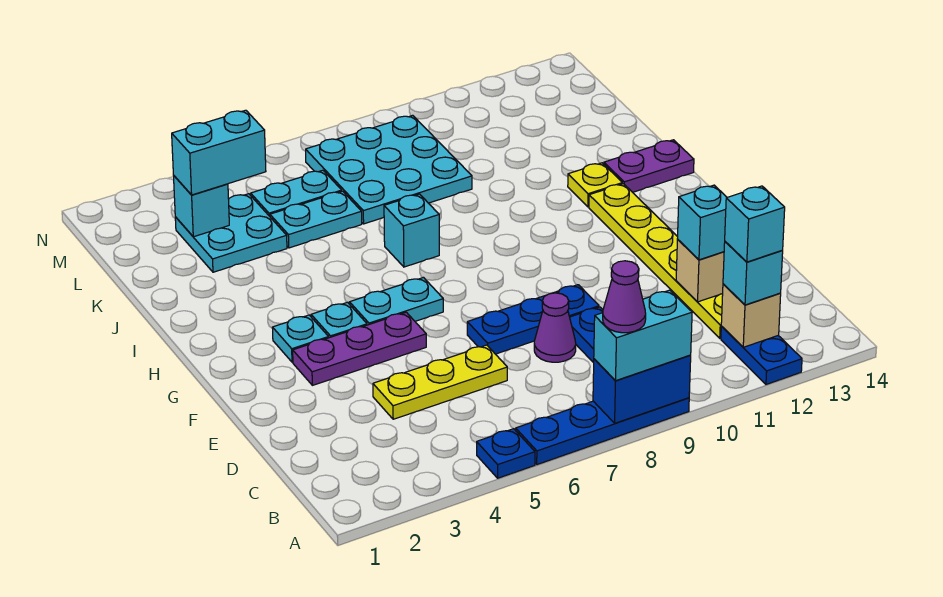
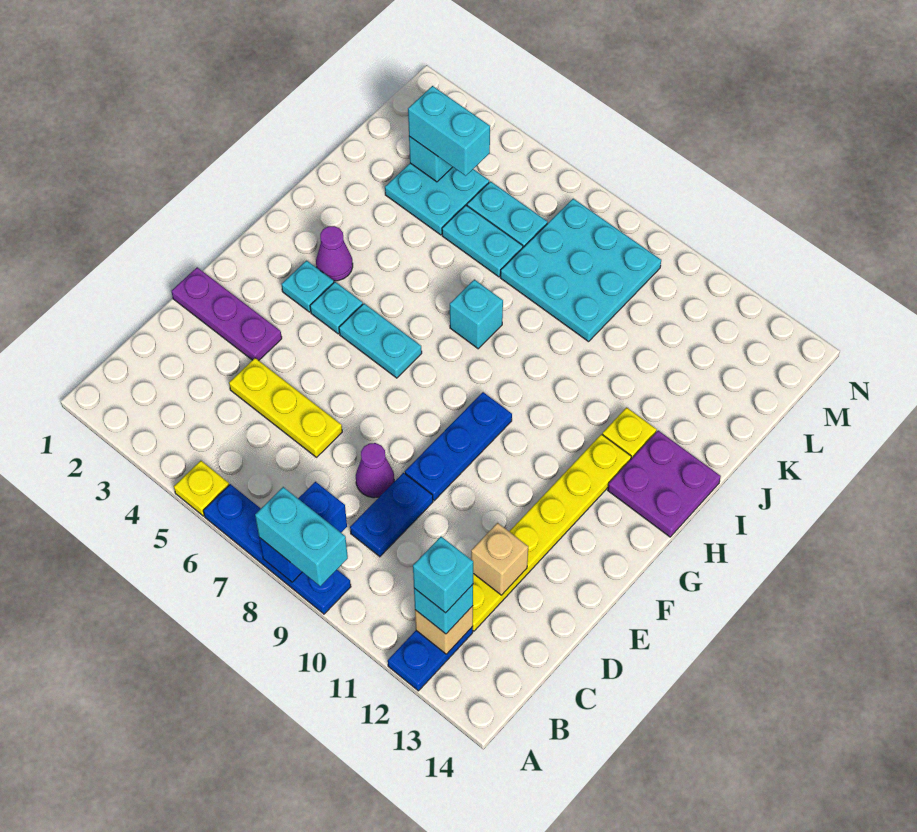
blue 1x1 plate [477,429,535,478] -> yellow 1x1 plate [174,461,229,516]
blue 1x2 brick [593,355,691,423] -> blue 1x2 brick turned to [259,482,347,582]
purple 1x1 cone [603,261,646,333] -> purple 1x1 cone moved to [316,226,353,281]
cyan 1x1 brick [677,185,727,260] -> none
blue 1x3 plate [467,285,599,354] -> blue 1x3 plate turned to [405,392,512,501]
purple 1x3 plate [293,312,426,385] -> purple 1x3 plate moved to [171,267,282,360]
purple 1x2 plate [604,140,694,192] -> purple 2x2 plate [608,431,721,537]

